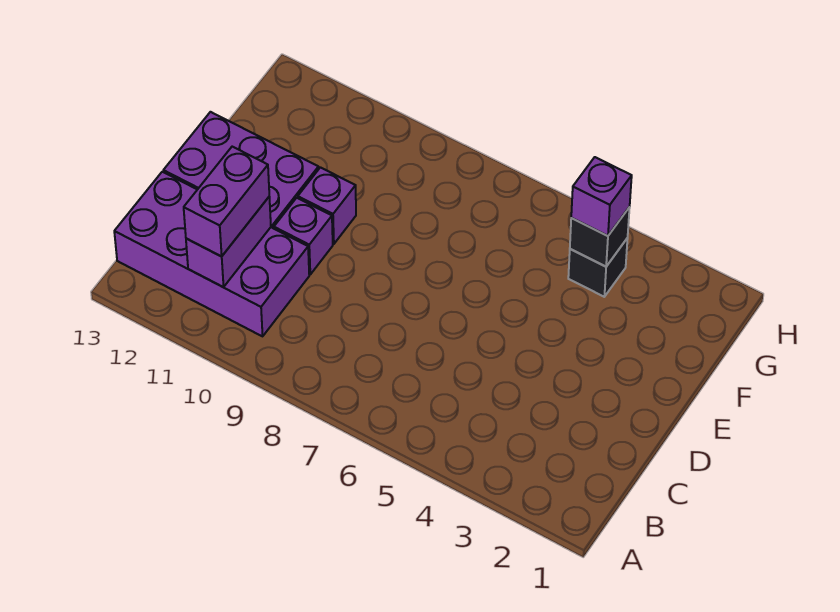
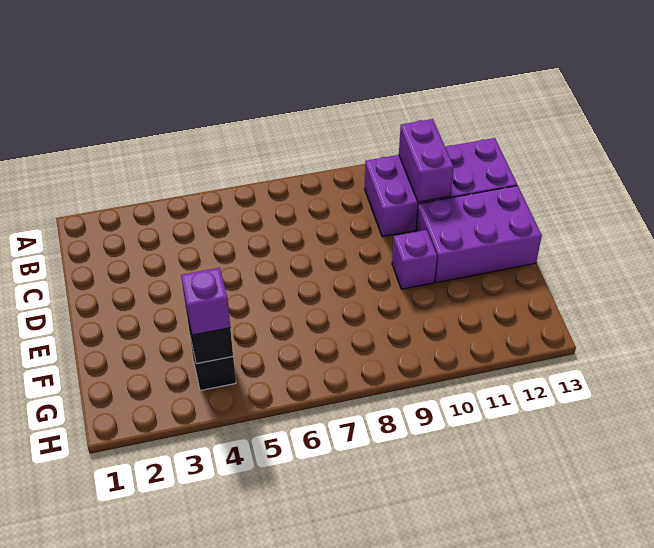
purple 1x2 brick [184,147,269,257] -> none
purple 1x1 brick [274,198,333,274] -> none

